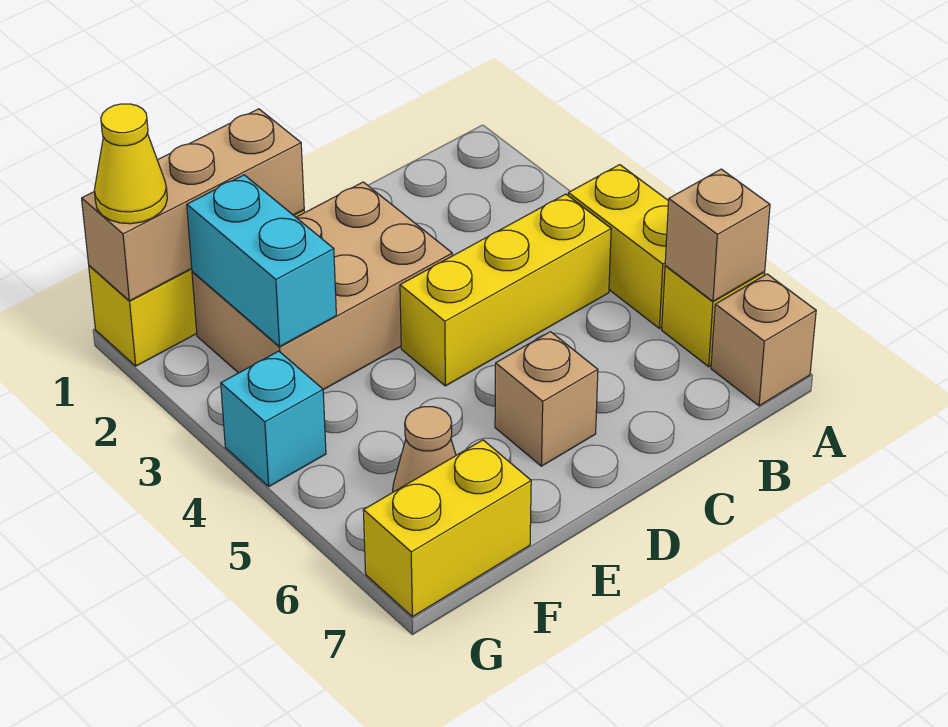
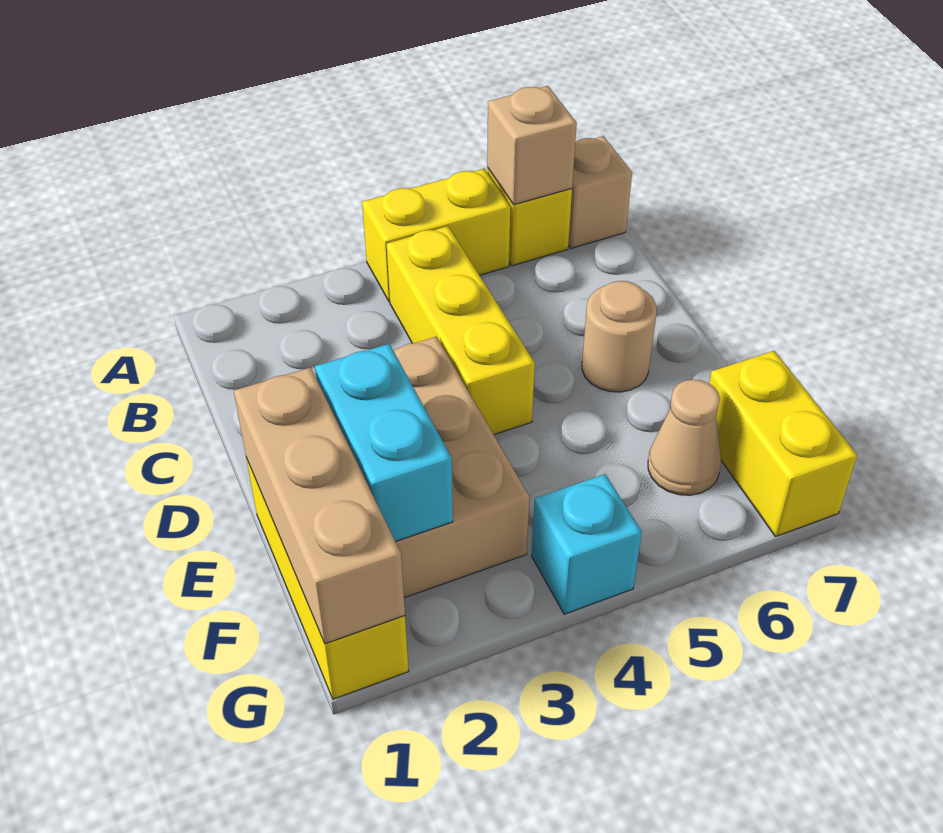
tan 1x1 brick [495,332,598,466] -> tan 1x1 round brick [582,281,657,392]
cyan 1x2 brick [187,175,336,347] -> cyan 1x2 brick turned to [315,344,453,542]
yellow 1x1 cone [94,104,167,224] -> none

